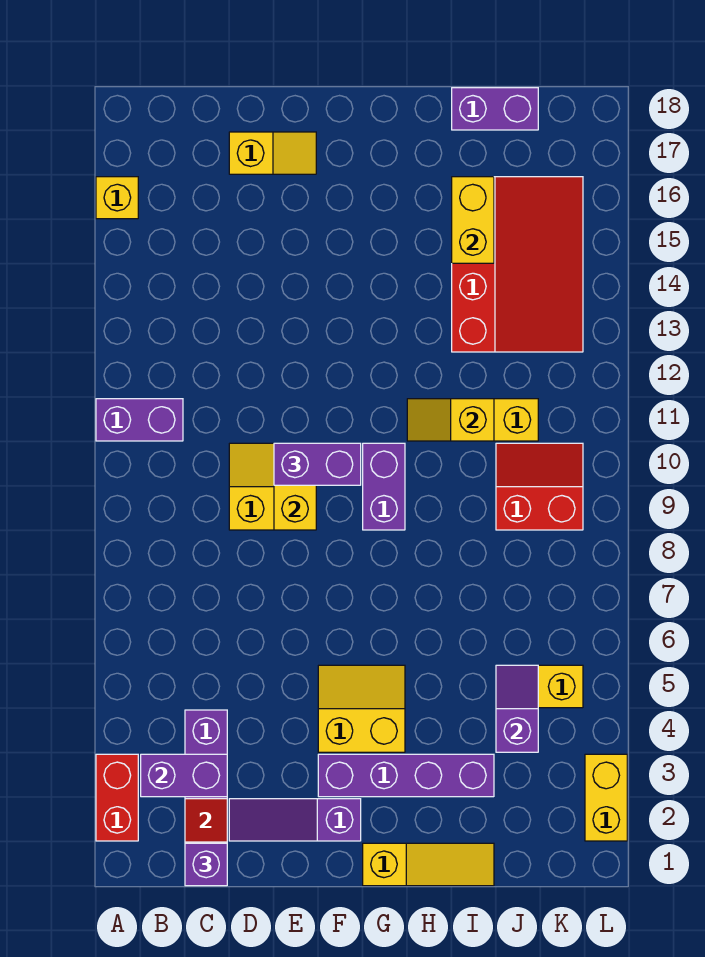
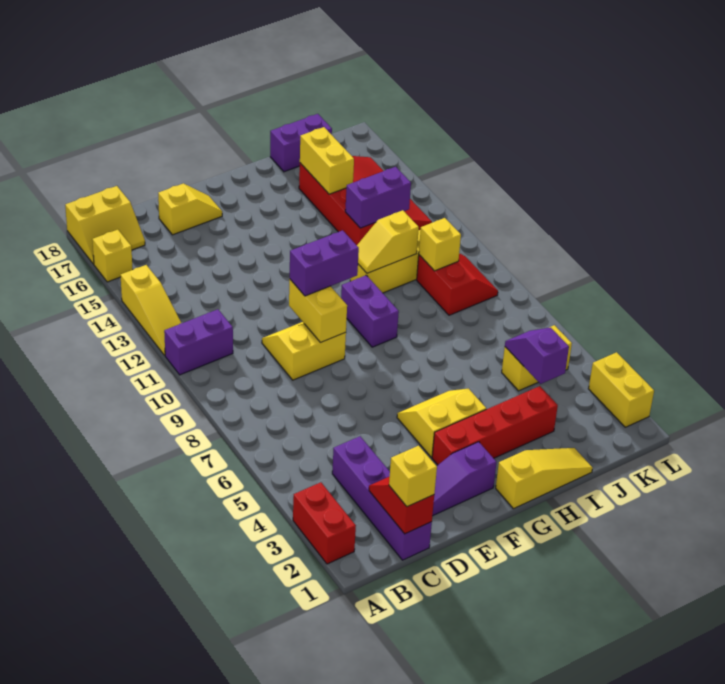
none -> yellow 1x3 slope [121,265,181,355]
none -> yellow 2x2 slope [65,186,145,264]
purple 1x2 brick [141,754,227,797] -> purple 1x2 brick moved to [345,167,411,228]
purple 1x1 brick [185,843,227,886] -> yellow 1x1 brick [389,446,437,507]
purple 1x4 brick [318,754,494,797] -> red 1x4 brick [432,386,558,465]
red 2x2 slope [496,443,583,530] -> red 2x2 slope turned to [417,253,498,315]
none -> yellow 1x1 brick [419,218,461,271]

